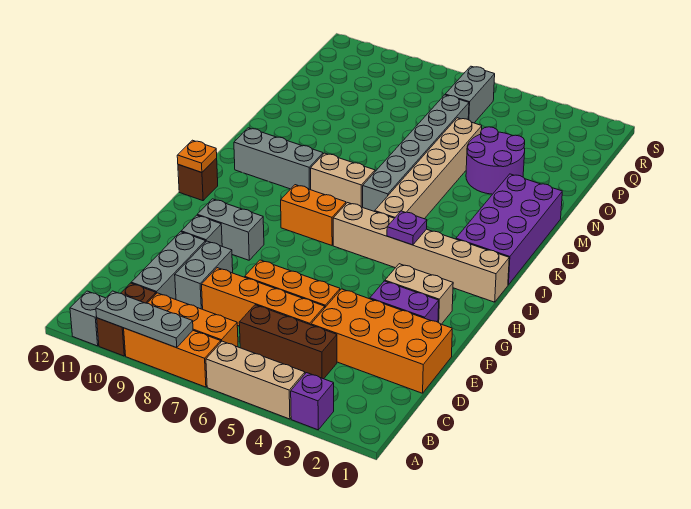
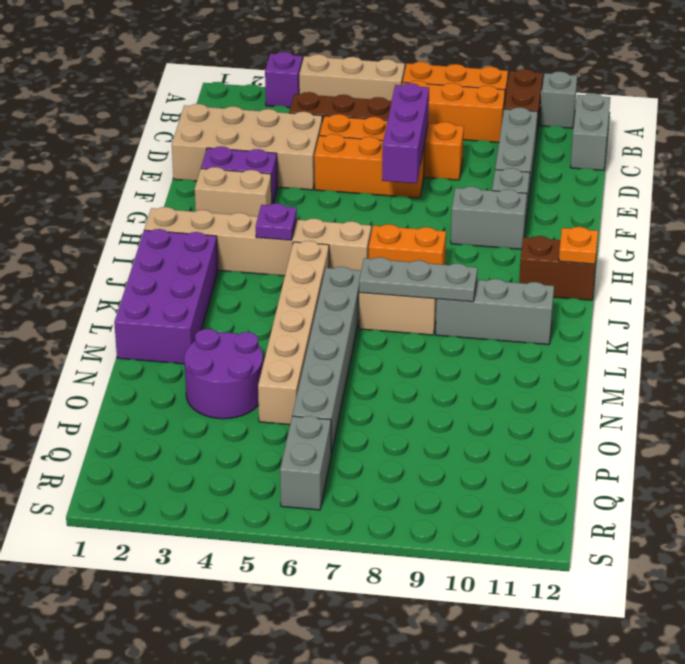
grey 1x3 plate [96,291,193,348] -> grey 1x3 plate moved to [359,257,477,302]
orange 2x4 brick [311,289,452,393] -> tan 2x4 brick [172,104,322,190]
none -> purple 1x3 brick [382,83,429,183]
grey 1x2 brick [175,241,233,309] -> grey 1x2 brick moved to [570,93,610,170]
brown 1x1 brick [178,158,218,201] -> brown 1x2 brick [519,236,597,300]

